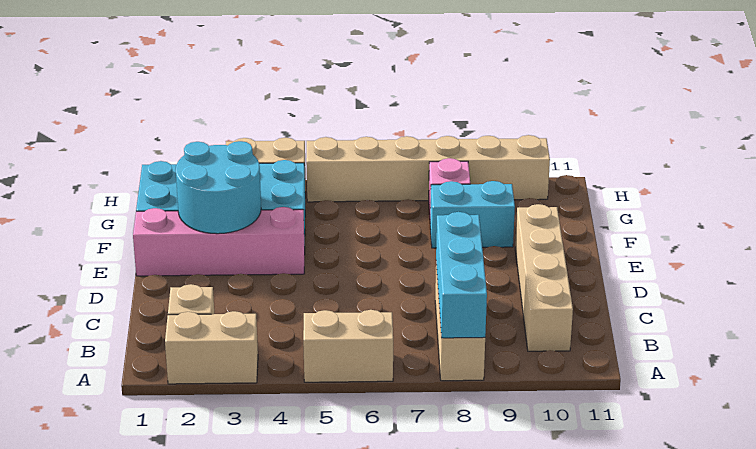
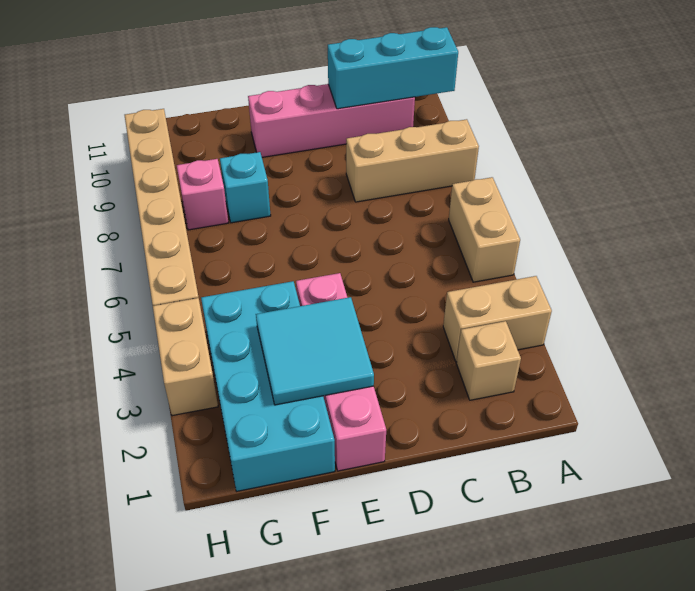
tan 1x2 brick [165,311,258,384] -> tan 1x2 brick turned to [443,276,552,362]
cyan 1x3 brick [436,212,487,338] -> cyan 1x3 brick moved to [328,27,458,109]
tan 1x4 brick [515,204,573,351] -> pink 1x4 brick [248,84,415,157]
cyan 2x2 round brick [176,141,261,234] -> cyan 2x2 tile [256,297,374,405]
cyan 1x2 brick [430,181,515,248] -> cyan 1x1 brick [220,152,271,223]

